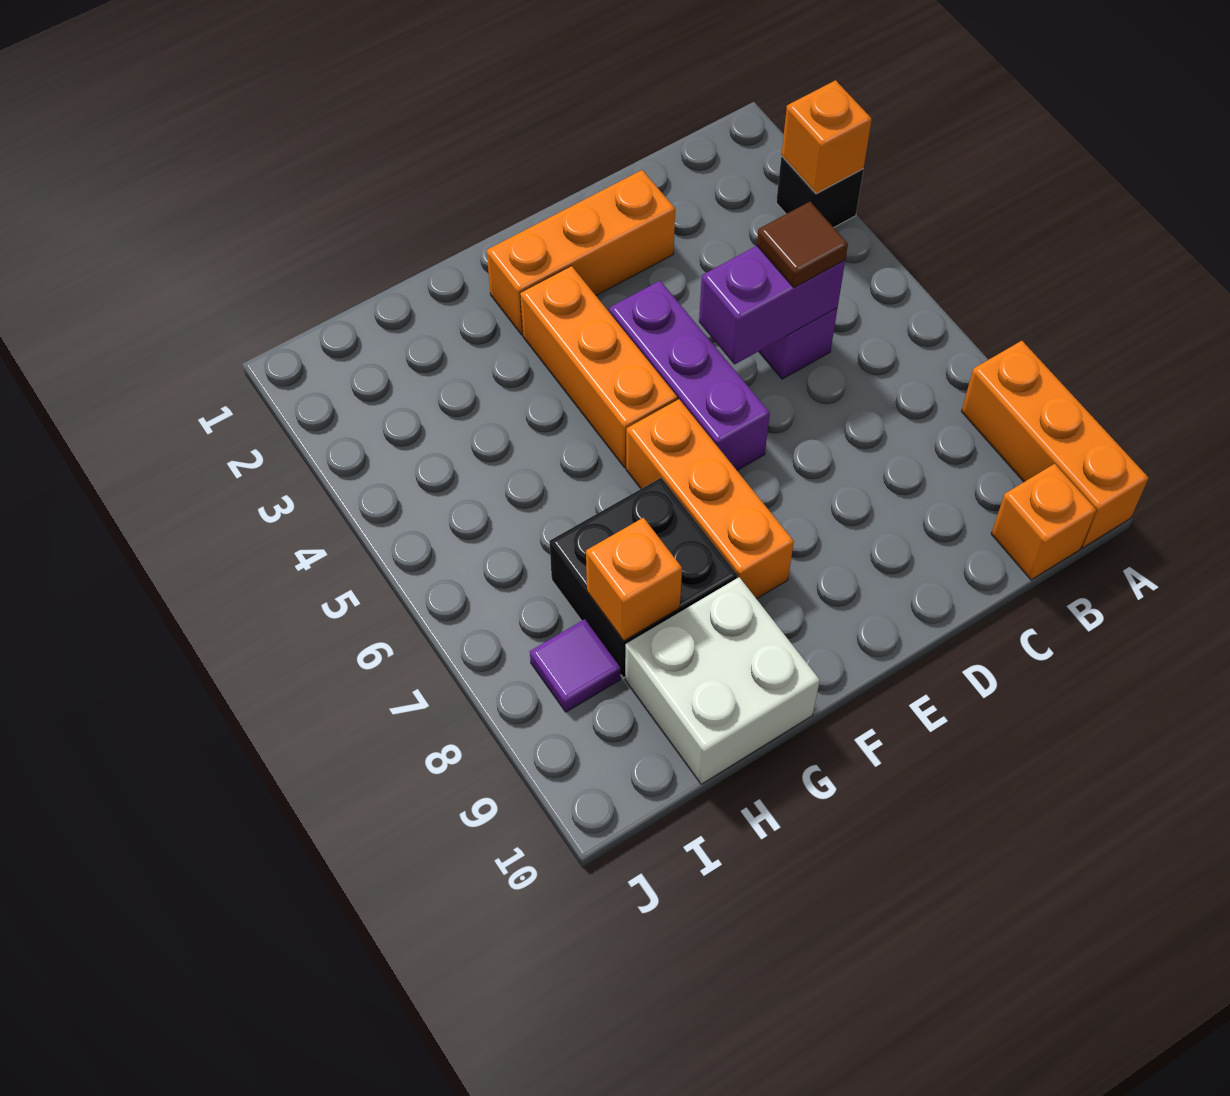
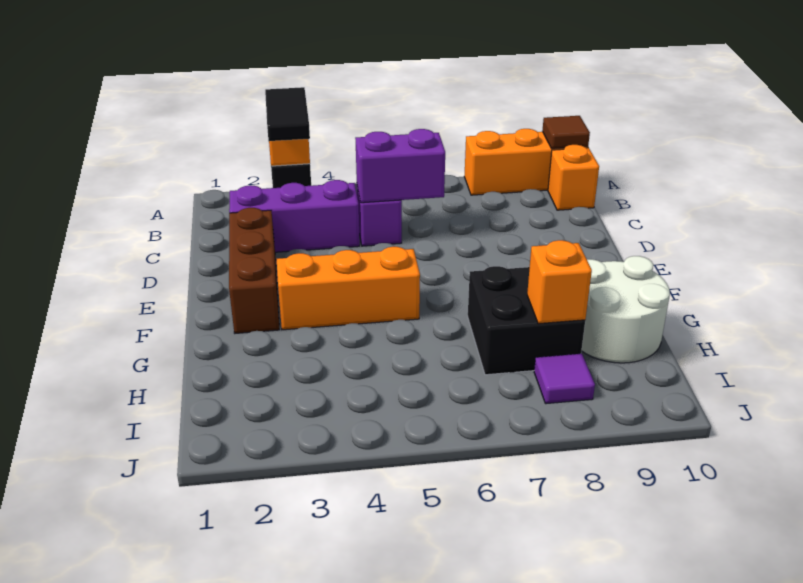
none -> black 1x2 tile [265,87,310,141]
purple 1x2 brick [699,246,845,365] -> purple 1x2 brick turned to [355,129,445,203]
brown 1x1 tile [757,202,848,288] -> brown 1x1 tile moved to [542,116,590,149]
orange 1x3 brick [487,170,675,335] -> brown 1x3 brick [229,208,279,333]
purple 1x3 brick [609,281,770,470] -> purple 1x3 brick moved to [229,180,360,252]
orange 1x3 brick [626,399,794,599] -> none
white 2x2 brick [625,577,820,784] -> white 2x2 round brick [582,256,670,363]

